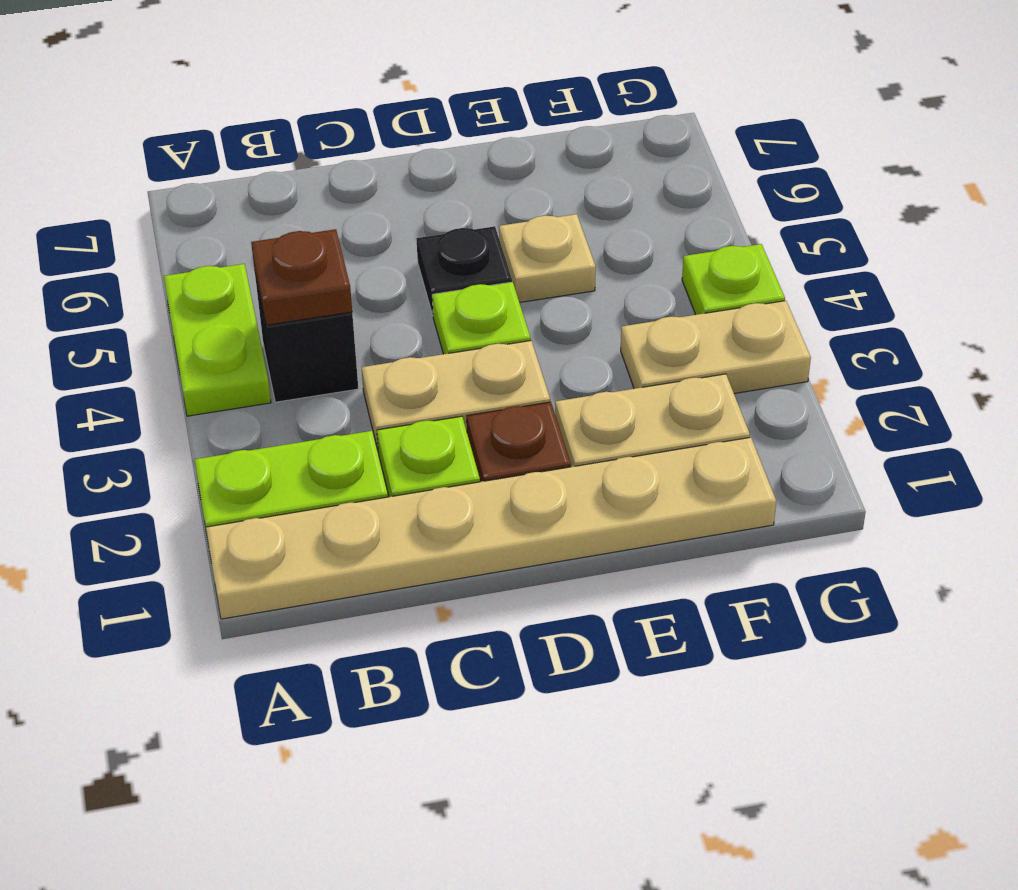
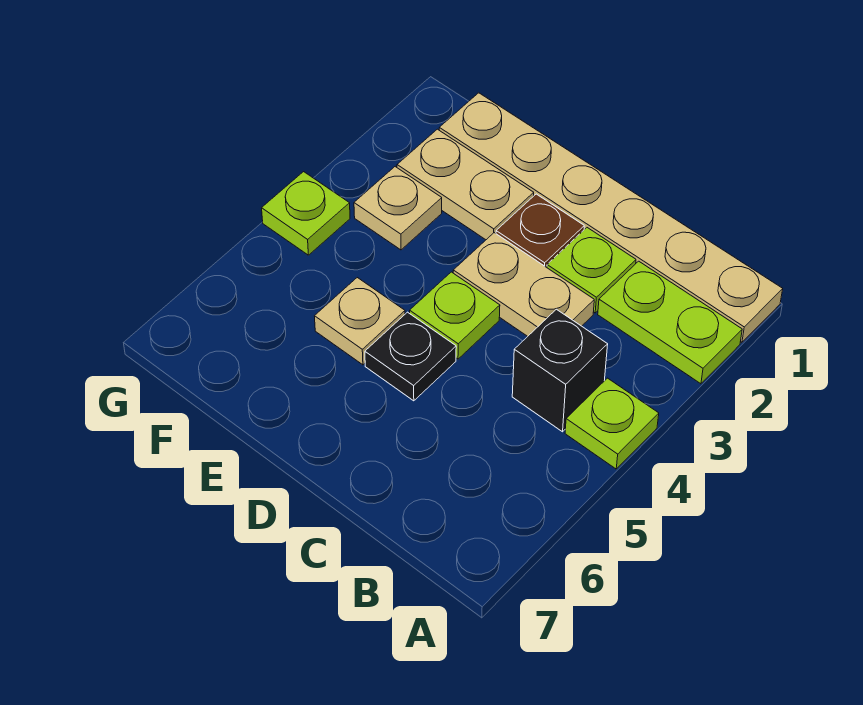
lime 1x2 plate [164,264,271,416] -> lime 1x1 plate [565,378,659,469]
brown 1x1 plate [251,229,352,325] -> none
tan 1x2 plate [621,301,811,394] -> tan 1x1 plate [354,167,442,250]

